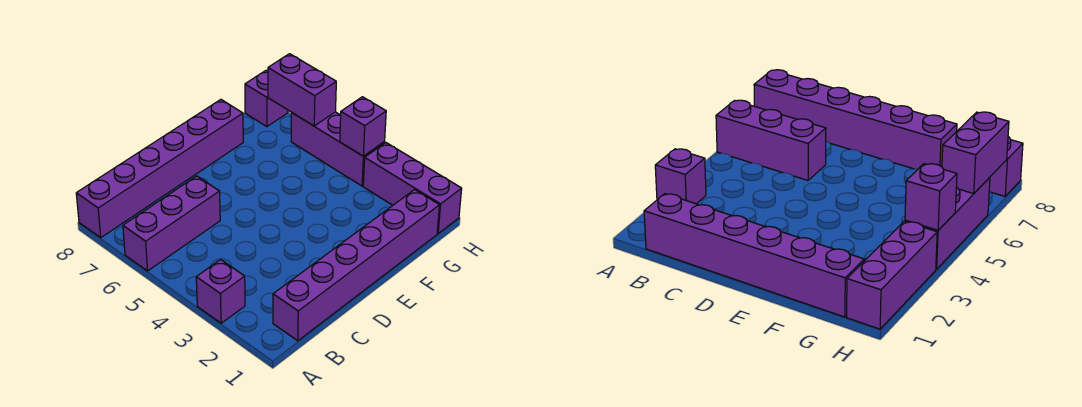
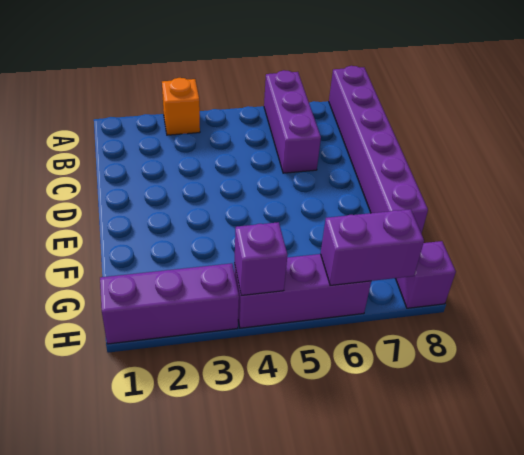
purple 1x1 brick [196,260,245,323] -> orange 1x1 brick [162,78,200,135]
purple 1x6 brick [273,190,439,341] -> none

